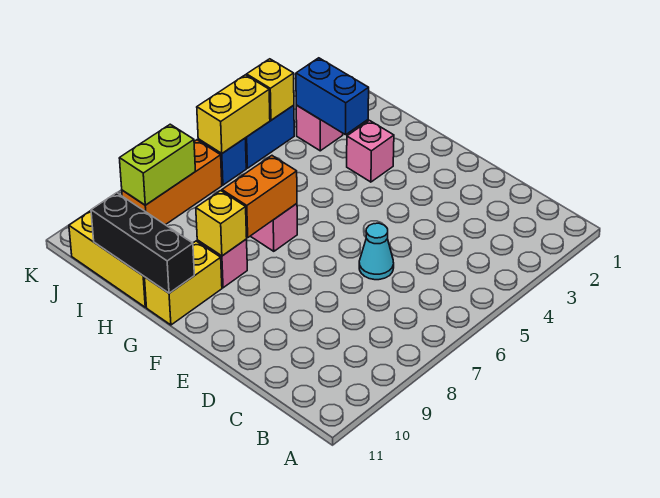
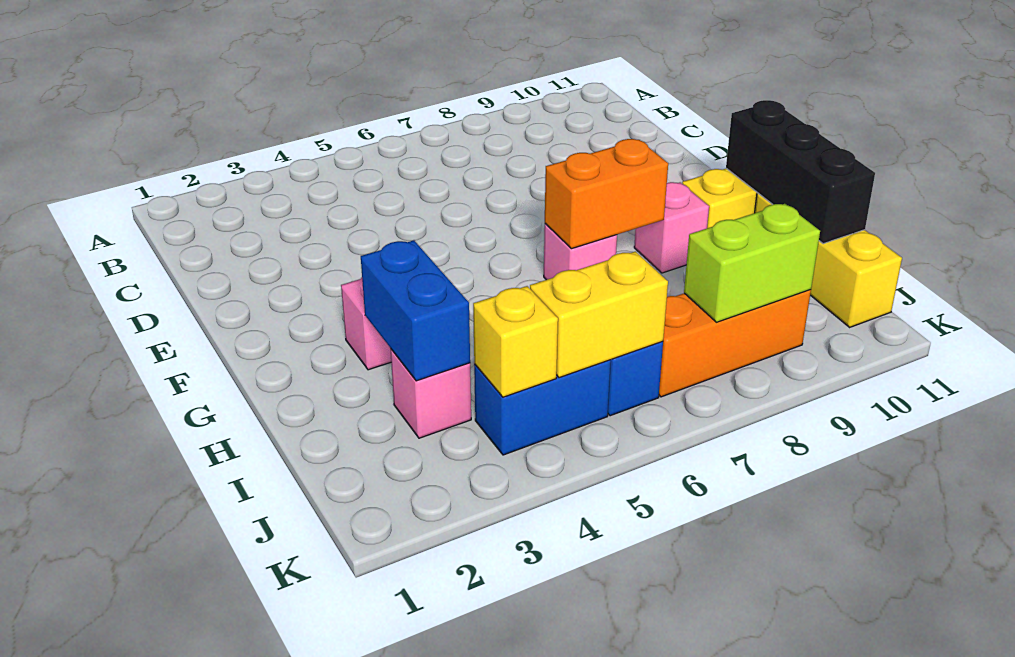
cyan 1x1 cone [359,223,394,280] -> none
yellow 1x1 brick [196,191,247,256] -> none

